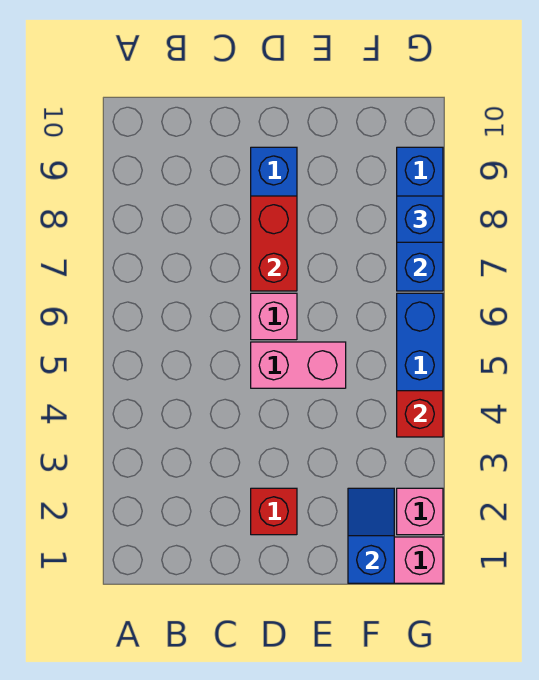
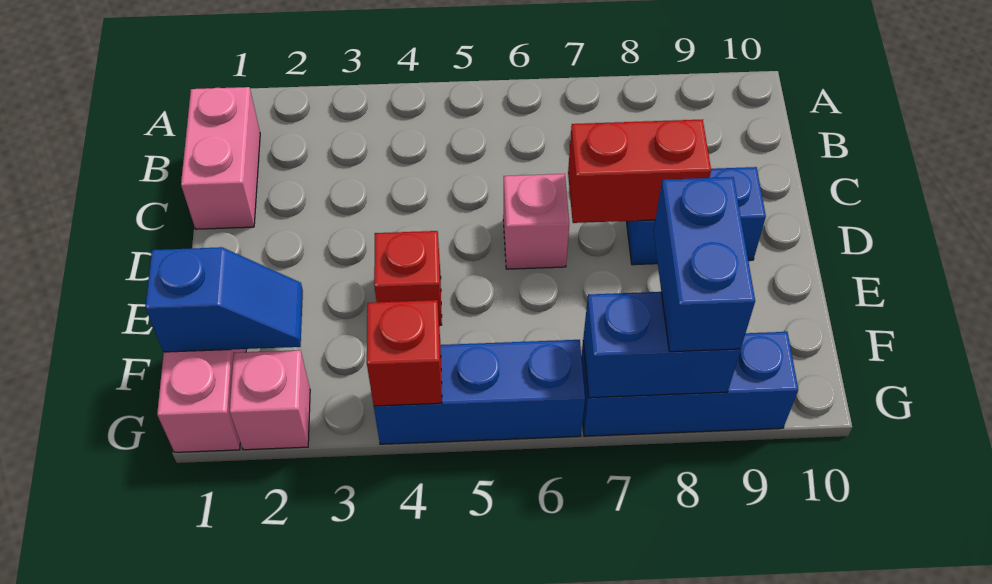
red 1x1 brick [251,488,297,535] -> red 1x1 brick moved to [374,231,442,326]
pink 1x2 brick [251,342,346,388] -> pink 1x2 brick moved to [181,87,260,229]
blue 1x1 brick [397,196,443,242] -> blue 1x2 brick [653,177,755,352]

